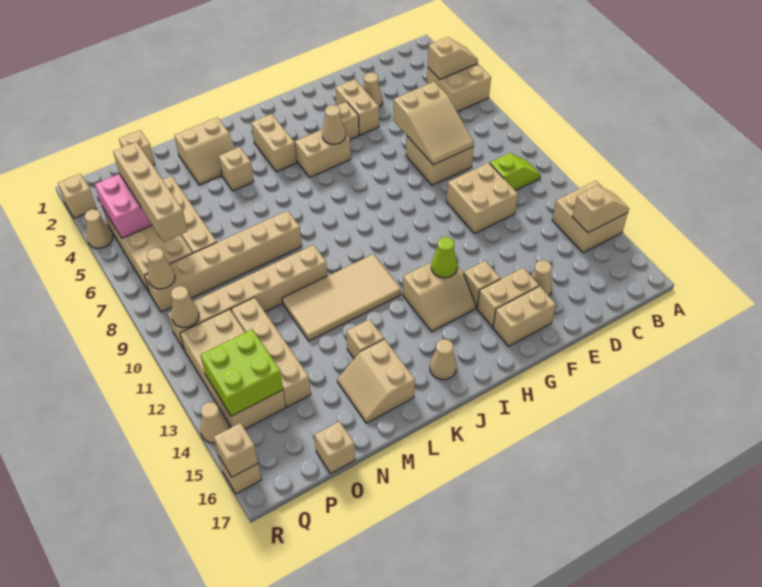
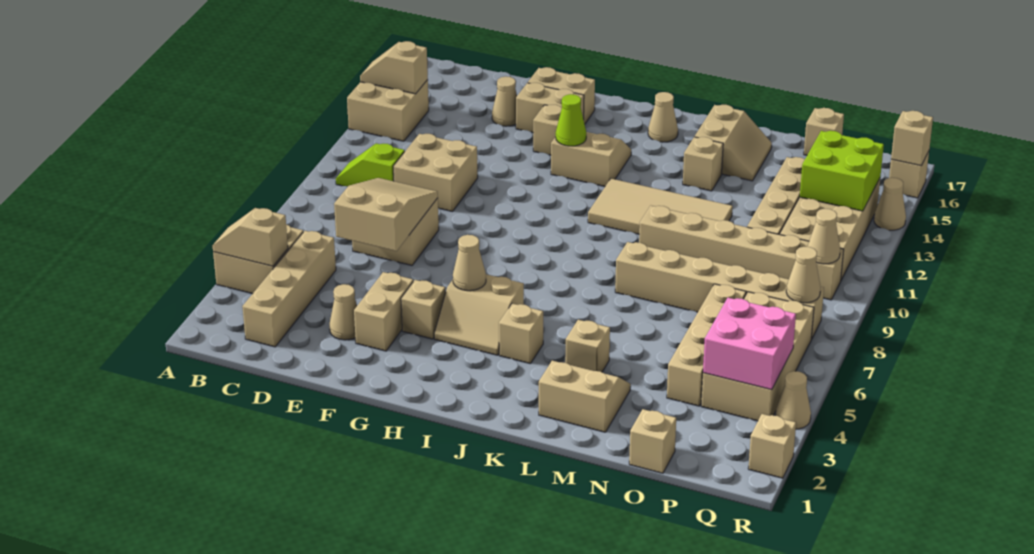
tan 1x2 brick [252,114,297,172] -> tan 1x1 brick [499,304,543,364]
tan 1x4 brick [113,142,187,242] -> tan 1x4 brick moved to [242,231,336,347]

